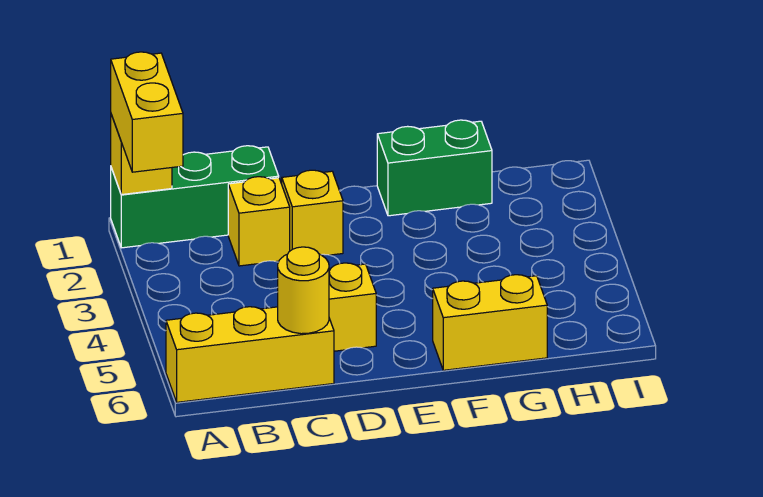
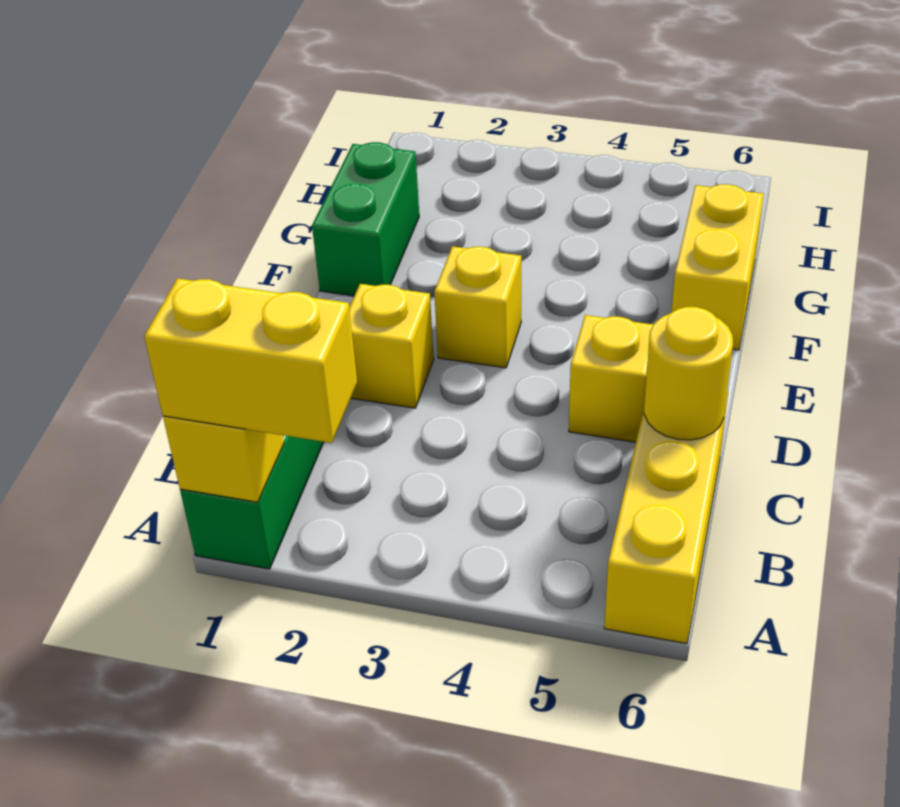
yellow 1x1 brick [228,177,290,266] -> yellow 1x1 brick moved to [434,246,521,368]

